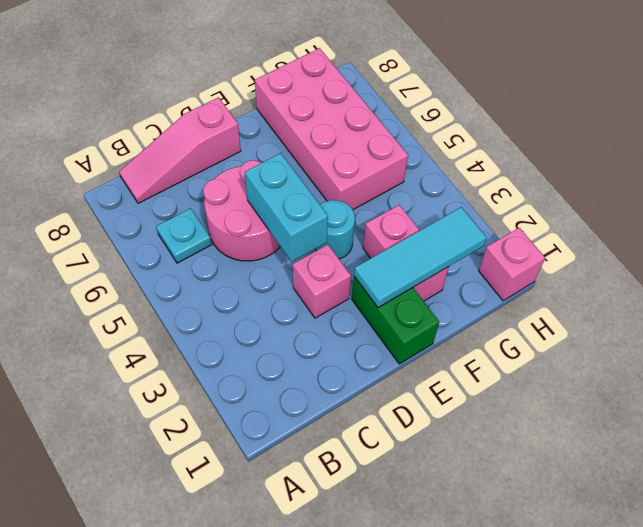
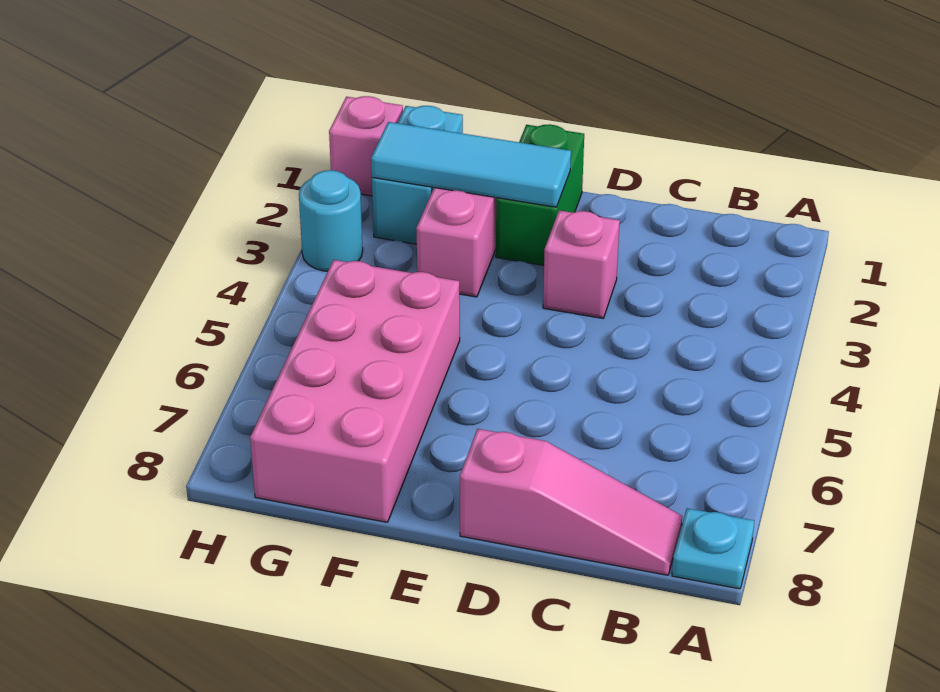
cyan 1x1 plate [156,208,212,263] -> cyan 1x1 plate moved to [672,508,754,589]
pink 2x2 round brick [203,160,280,261] -> none
cyan 1x2 brick [245,153,328,262] -> cyan 1x2 brick moved to [372,106,463,244]
cyan 1x1 round brick [316,200,355,259] -> cyan 1x1 round brick moved to [299,170,363,271]

